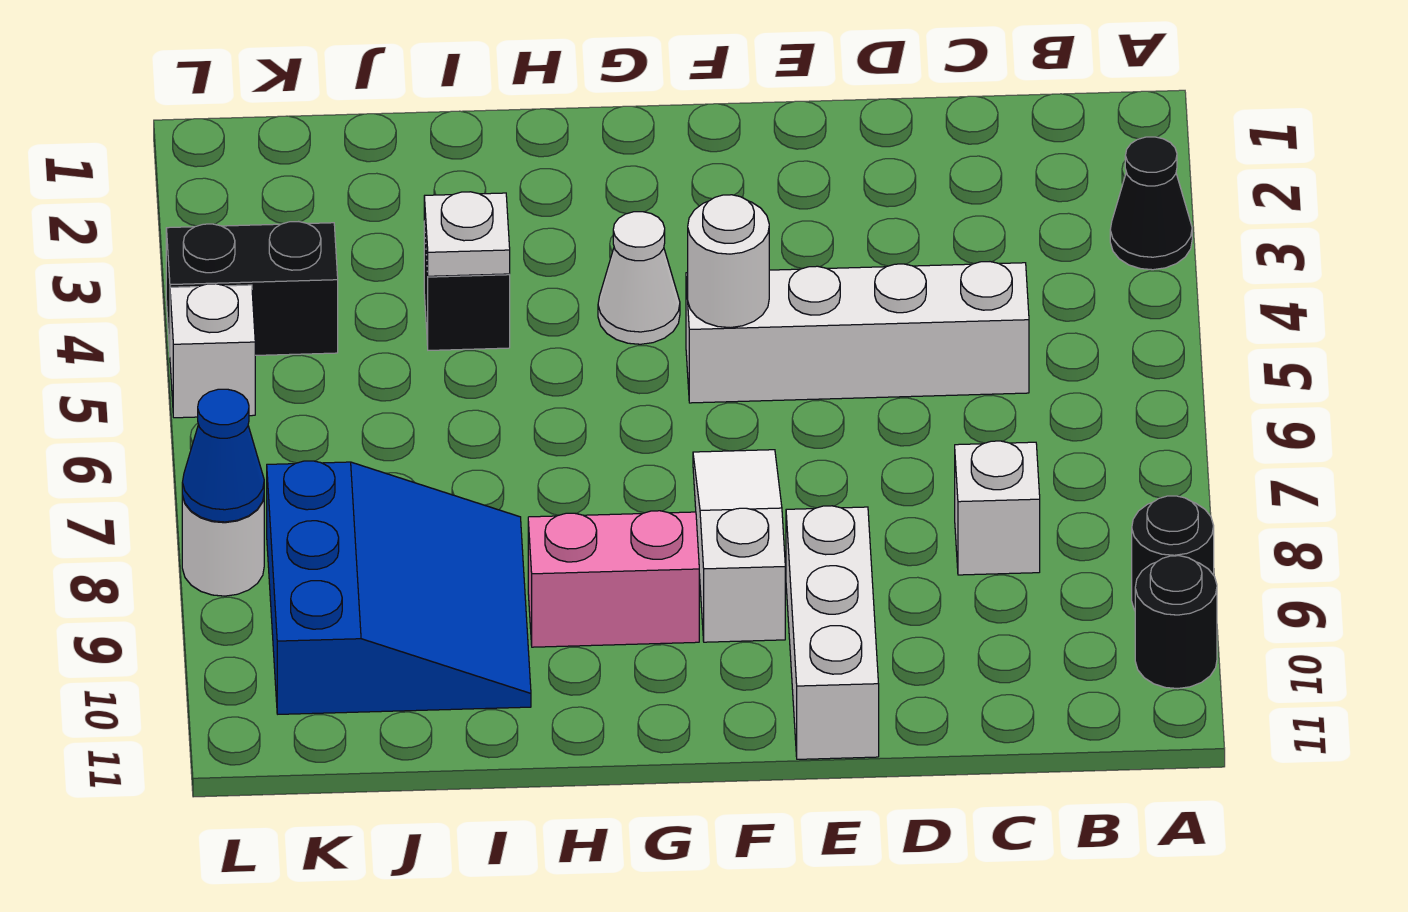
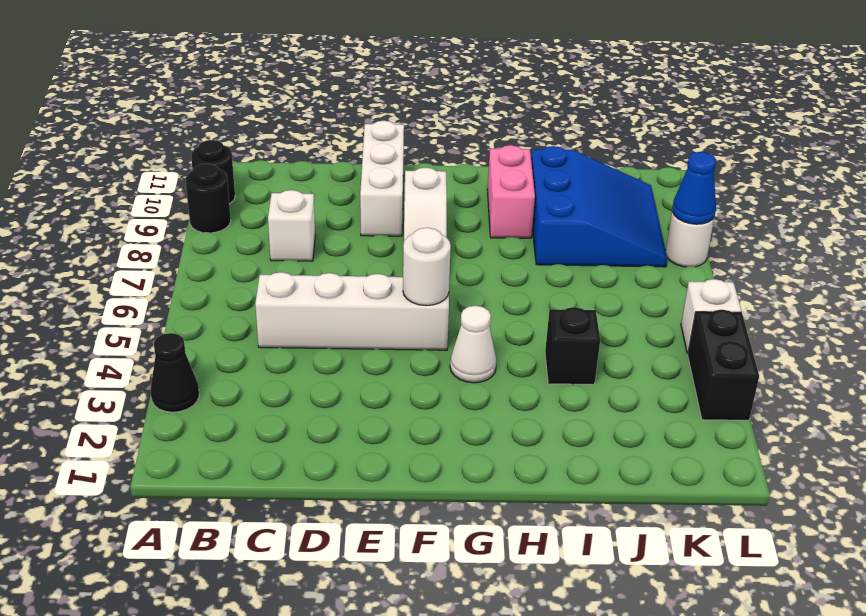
pink 1x2 brick [528,511,699,647] -> pink 1x2 brick turned to [487,145,535,238]
white 1x1 plate [424,192,510,276] -> none
blue 3x3 slope [267,461,531,714] -> blue 3x3 slope turned to [531,146,667,267]
black 1x2 brick [166,222,338,355] -> black 1x2 brick turned to [688,309,759,420]

